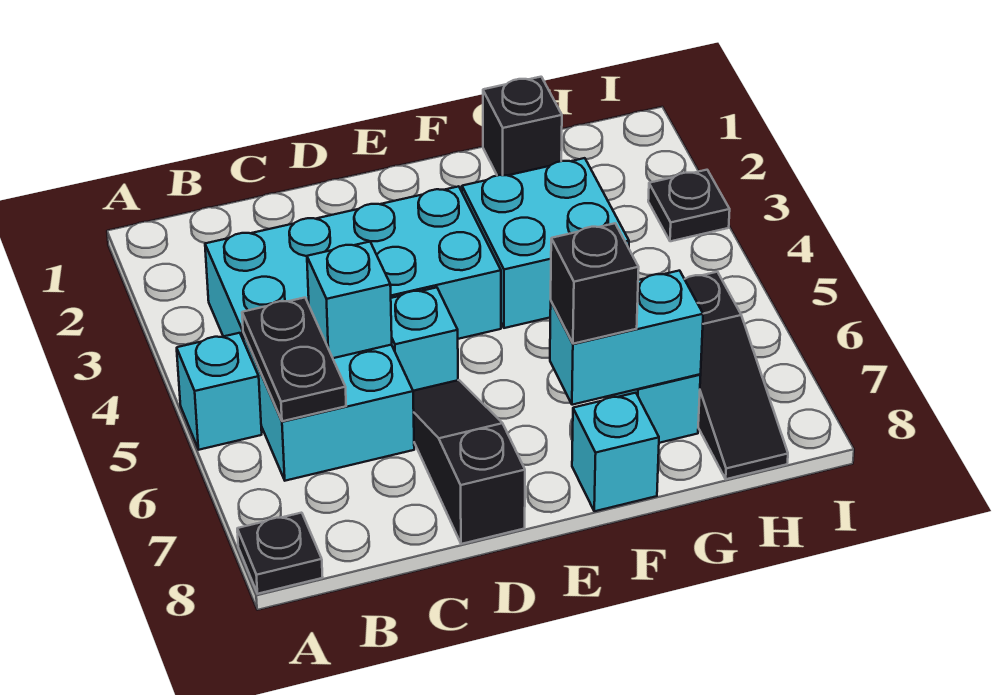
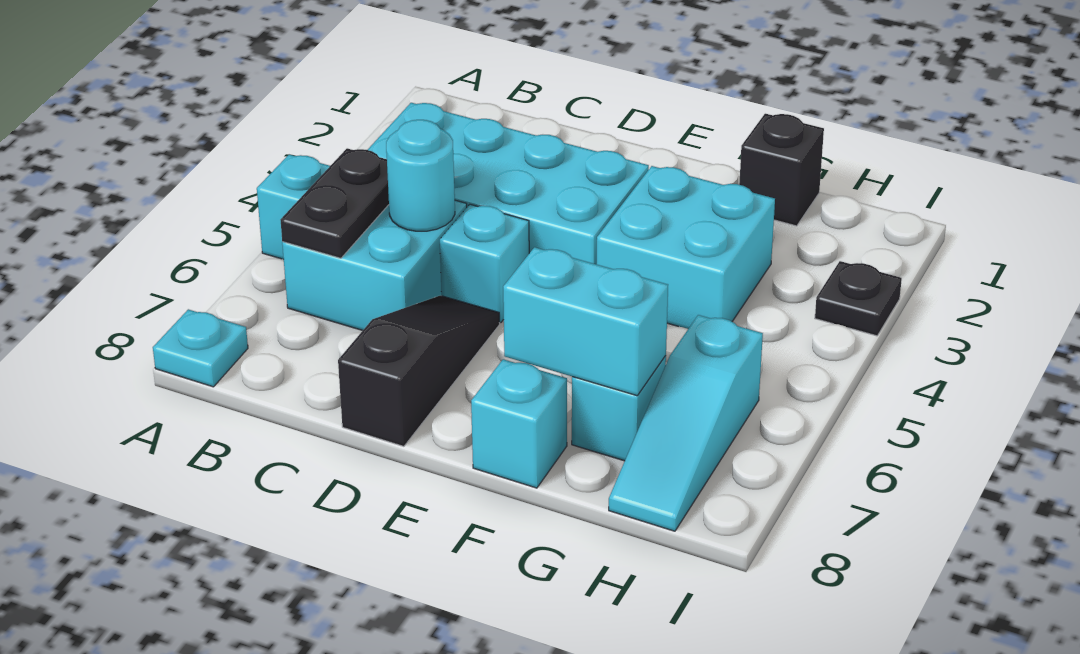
black 1x1 plate [237,513,323,594] -> cyan 1x1 plate [153,309,248,387]
cyan 1x1 brick [307,242,392,358] -> cyan 1x1 round brick [386,120,455,231]
black 1x1 brick [551,223,639,344] -> none
black 1x3 slope [685,272,788,479] -> cyan 1x3 slope [609,315,763,531]

